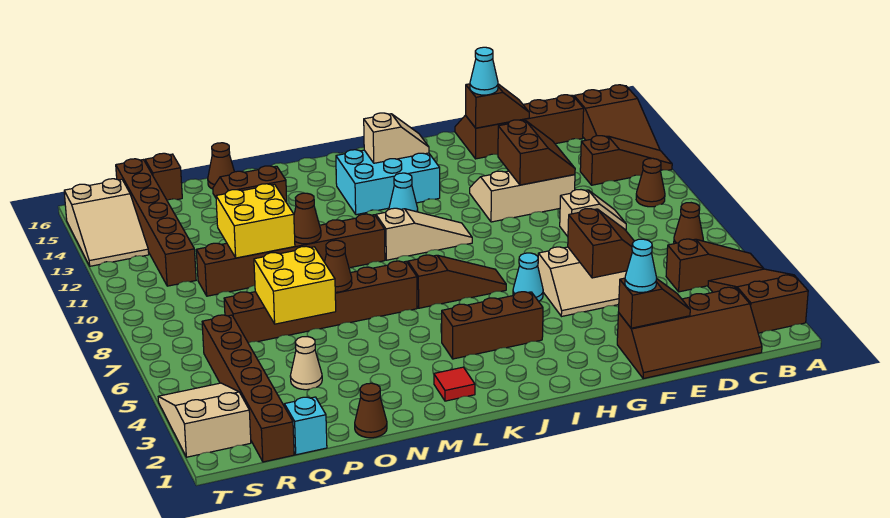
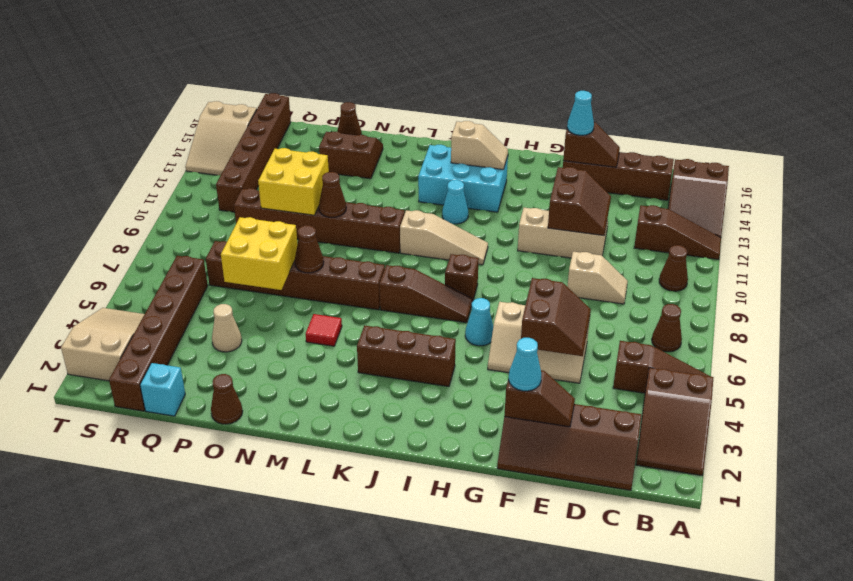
brown 2x3 slope [708,269,808,333] -> brown 2x3 slope turned to [636,368,714,475]
red 1x1 tile [434,367,475,401] -> red 1x1 tile moved to [306,314,342,346]
brown 1x1 brick [145,153,182,200] -> brown 1x1 brick moved to [445,254,479,301]

